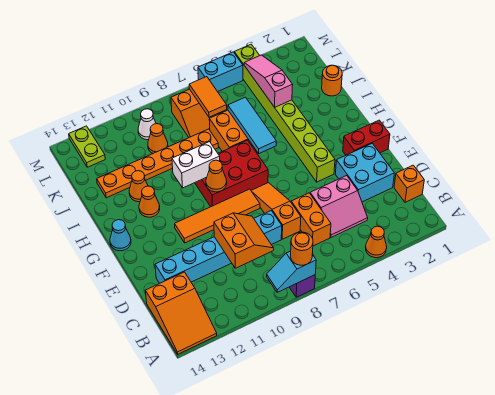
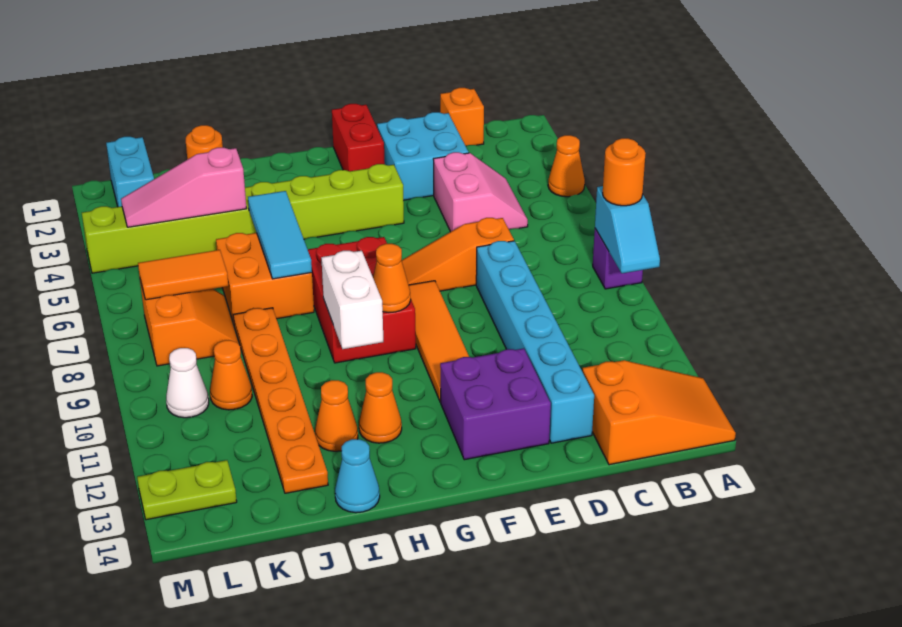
orange 1x2 brick [291,193,331,246] -> none
orange 2x2 slope [214,213,274,268] -> none
none -> purple 2x2 brick [440,348,551,460]
cyan 1x1 cone [110,220,131,251] -> cyan 1x1 cone moved to [335,439,380,513]
cyan 1x3 tile [228,97,276,153] -> cyan 1x3 tile turned to [248,191,312,279]
cyan 1x2 brick [198,52,243,92] -> cyan 1x2 brick moved to [106,137,154,207]

